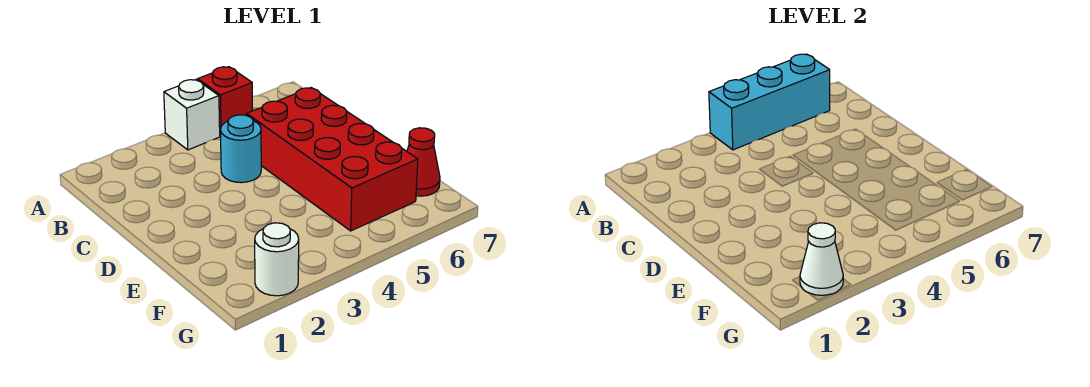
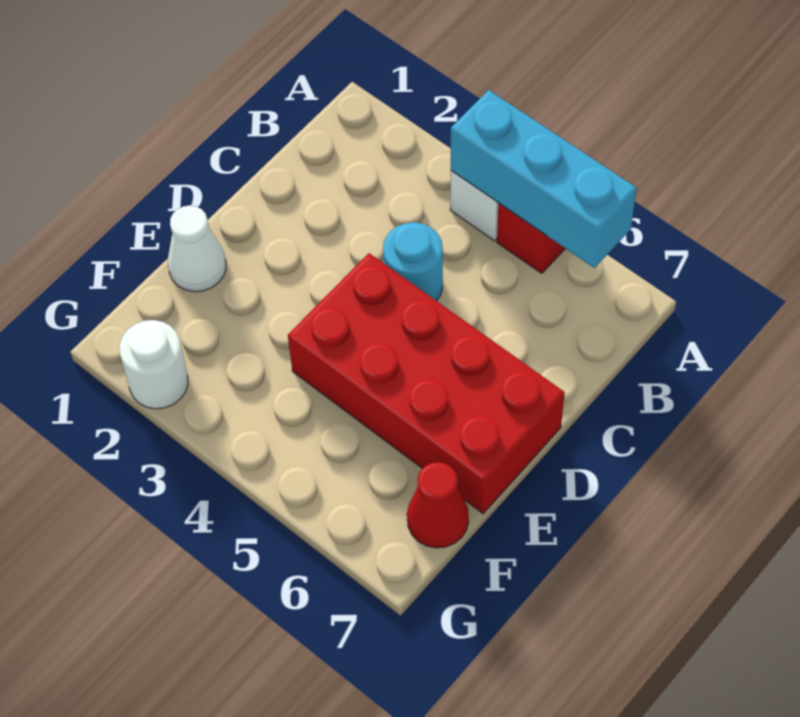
red 2x4 brick [247,88,418,231] -> red 2x4 brick turned to [288,253,565,513]
white 1x1 cone [800,223,843,295] -> white 1x1 cone moved to [168,205,226,292]

